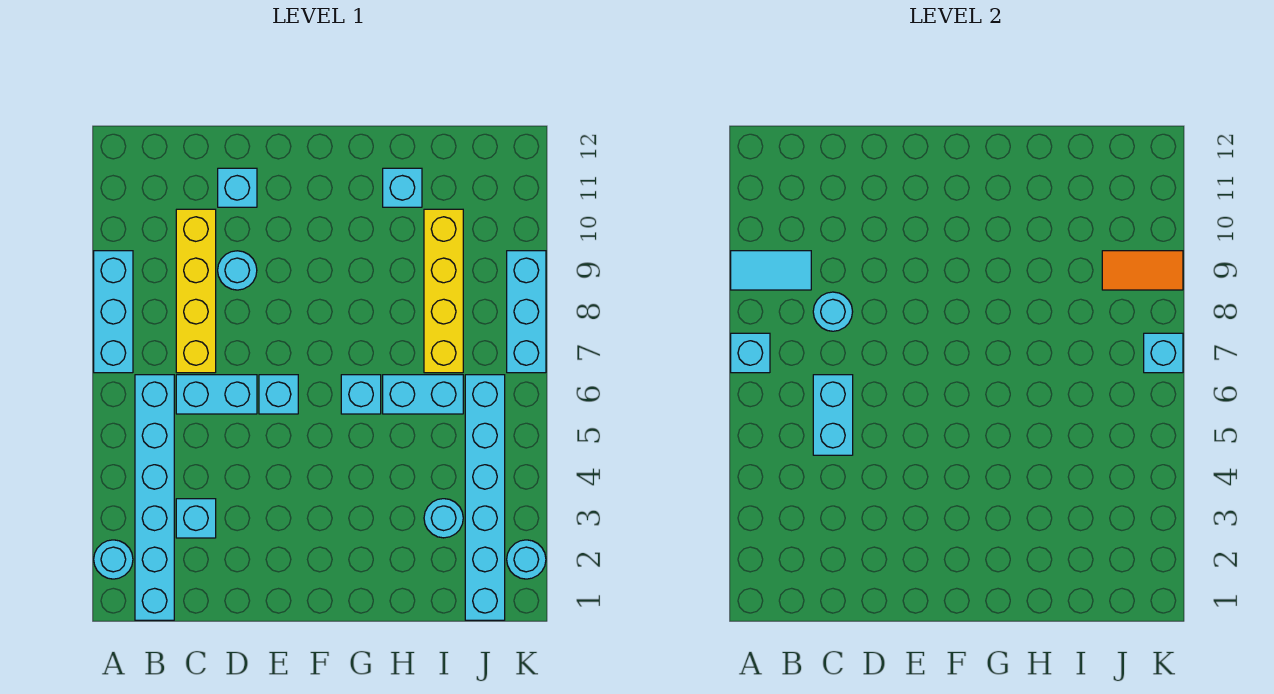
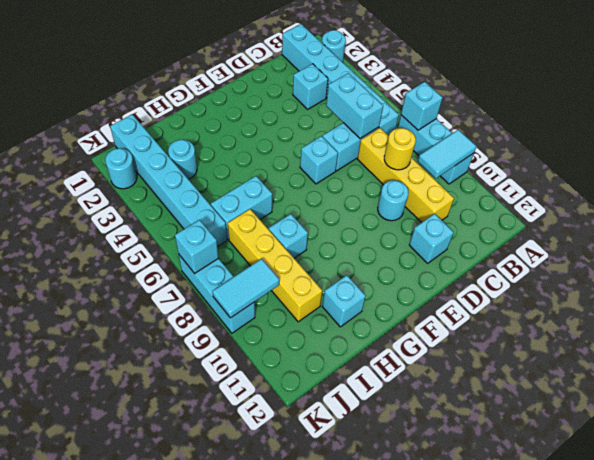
cyan 1x1 round brick [813,292,853,331] -> yellow 1x1 round brick [384,128,416,170]
cyan 1x1 brick [341,375,381,414] -> cyan 1x1 brick moved to [269,214,308,258]
orange 1x2 tile [1102,251,1183,290] -> cyan 1x2 tile [212,259,279,318]

